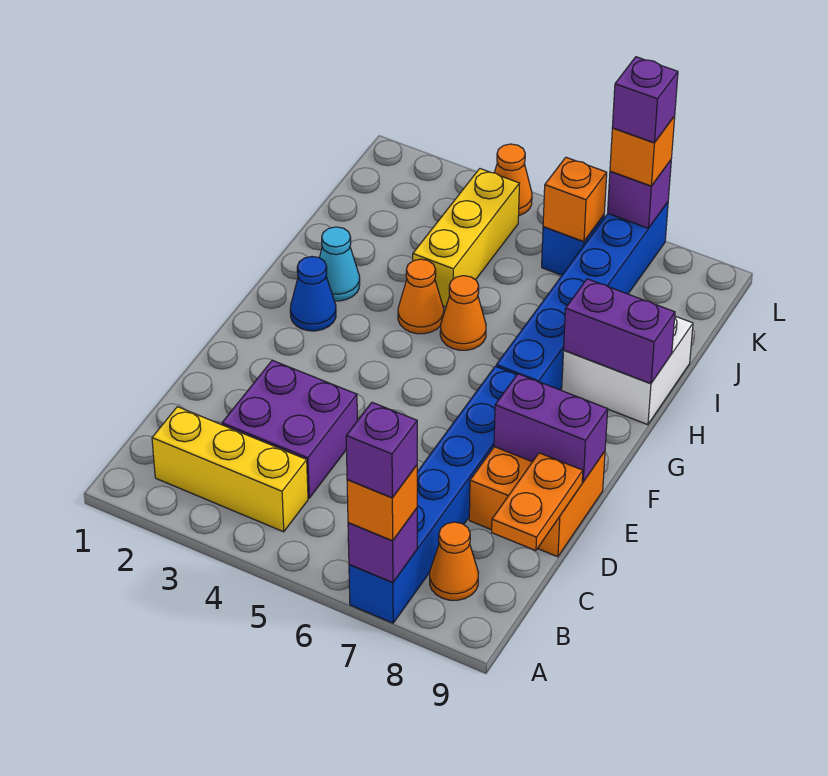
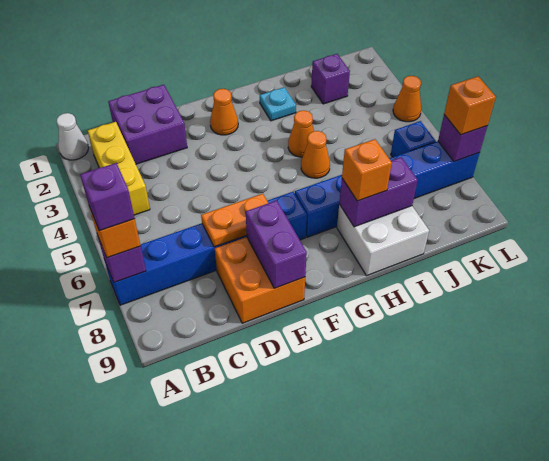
none -> white 1x1 cone [57,113,88,160]
orange 1x1 cone [430,522,479,600] -> orange 1x1 cone moved to [210,89,238,135]
purple 2x2 brick [222,360,357,498] -> purple 2x2 brick moved to [108,85,187,164]
orange 1x2 plate [492,453,583,551] -> orange 1x2 plate moved to [201,194,268,247]
blue 1x1 cone [290,257,336,331] -> none
cyan 1x1 cone [319,227,360,301] -> cyan 1x1 plate [260,87,296,121]
purple 1x2 brick [564,279,675,384] -> purple 1x2 brick turned to [339,157,418,227]
yellow 1x3 brick [413,169,519,307] -> none
orange 1x1 brick [543,157,607,242] -> orange 1x1 brick moved to [342,139,392,201]
purple 1x1 brick [612,57,678,143] -> purple 1x1 brick moved to [311,54,350,104]

